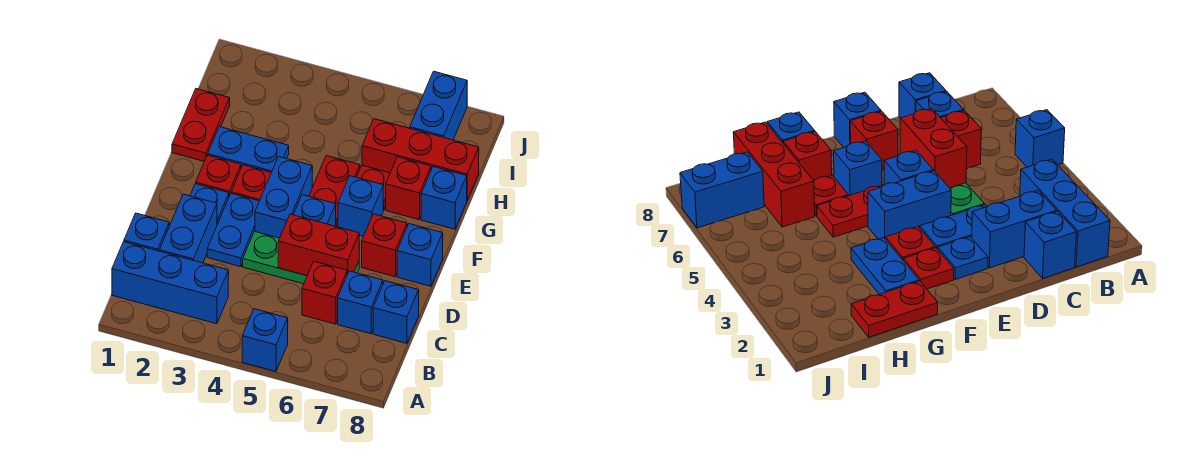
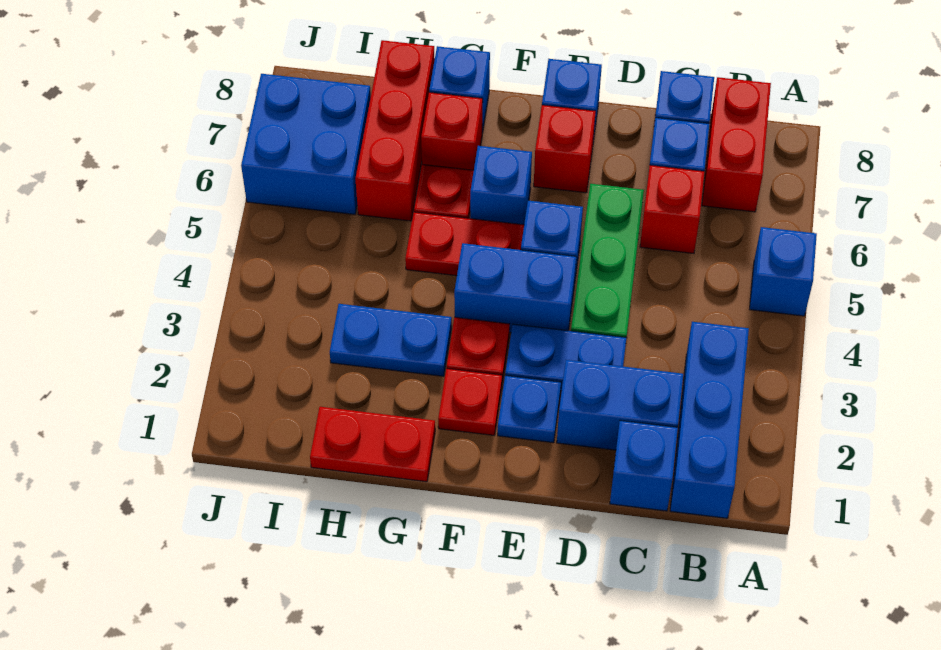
red 1x2 brick [278,214,359,276] -> red 1x2 brick moved to [702,77,771,212]
blue 1x2 plate [208,127,289,172] -> blue 1x2 plate turned to [330,304,452,376]
blue 1x2 brick [410,71,467,140] -> blue 2x2 brick [241,74,371,214]

